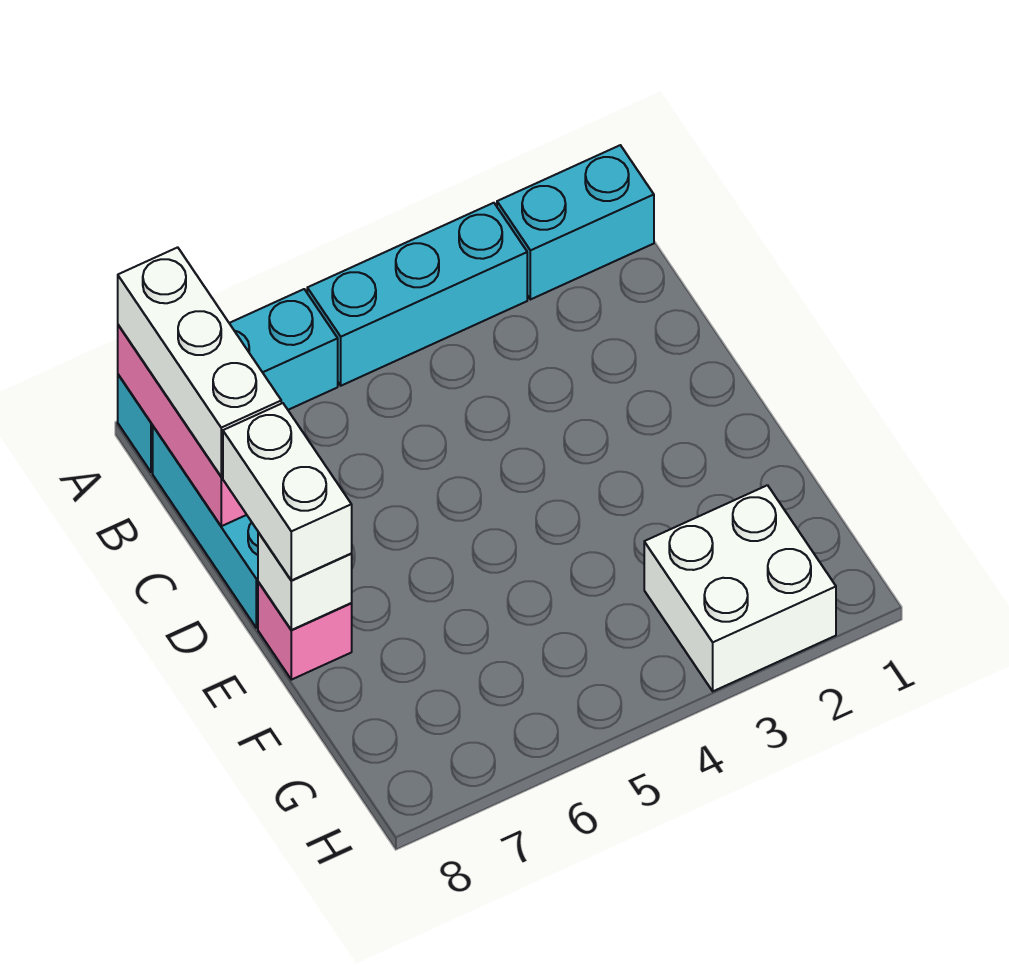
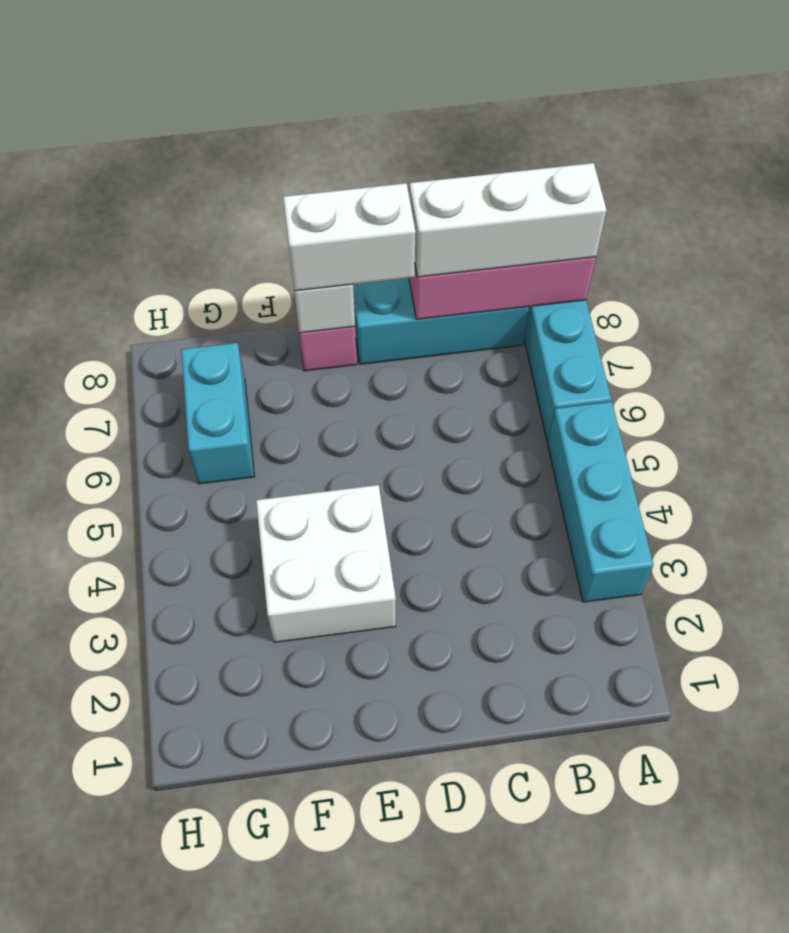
cyan 1x2 brick [497,145,654,300] -> cyan 1x2 brick moved to [181,343,255,484]
white 2x2 brick [644,485,836,691] -> white 2x2 brick moved to [256,485,396,642]

